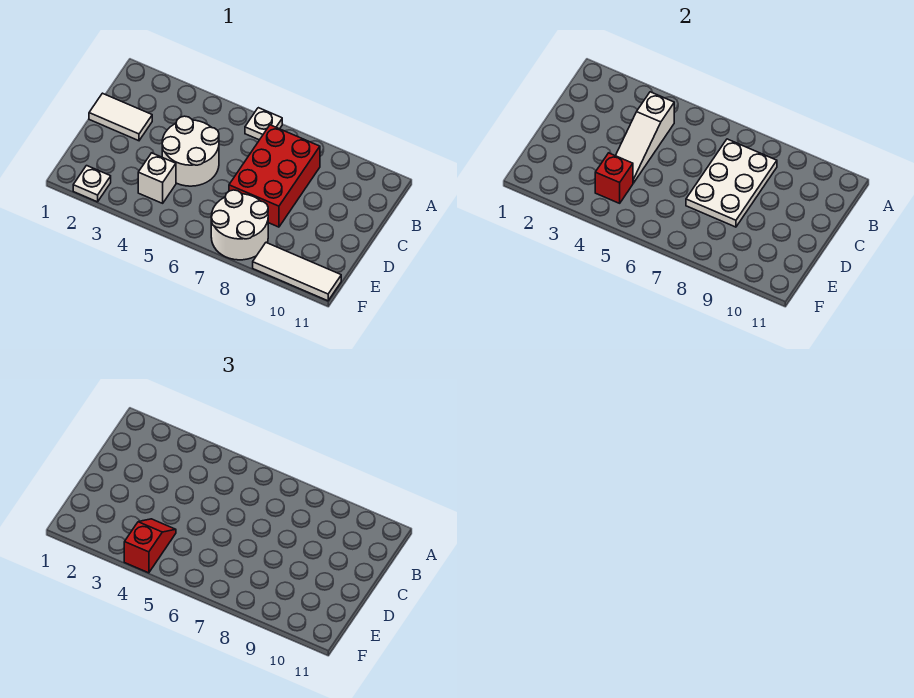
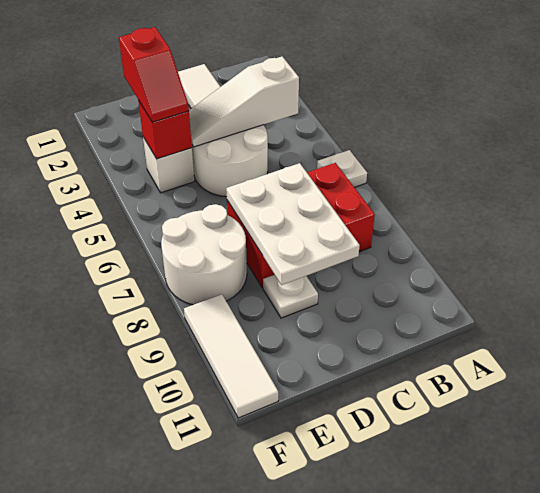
white 2x3 plate [686,139,777,227] -> white 2x3 plate turned to [226,163,360,285]
red 1x2 slope [124,519,176,573] -> red 1x2 slope turned to [119,27,189,122]
white 1x1 plate [73,166,111,202] -> white 1x1 plate moved to [263,275,318,318]

